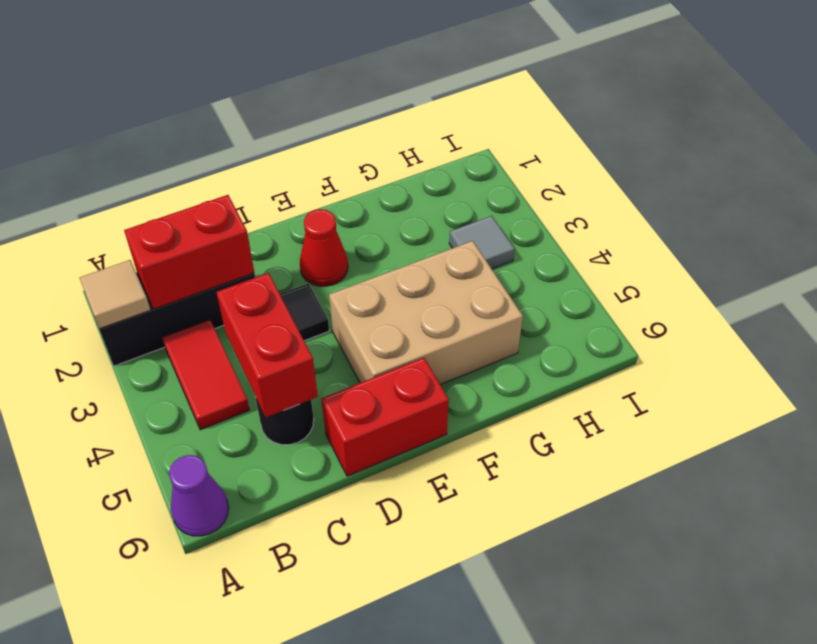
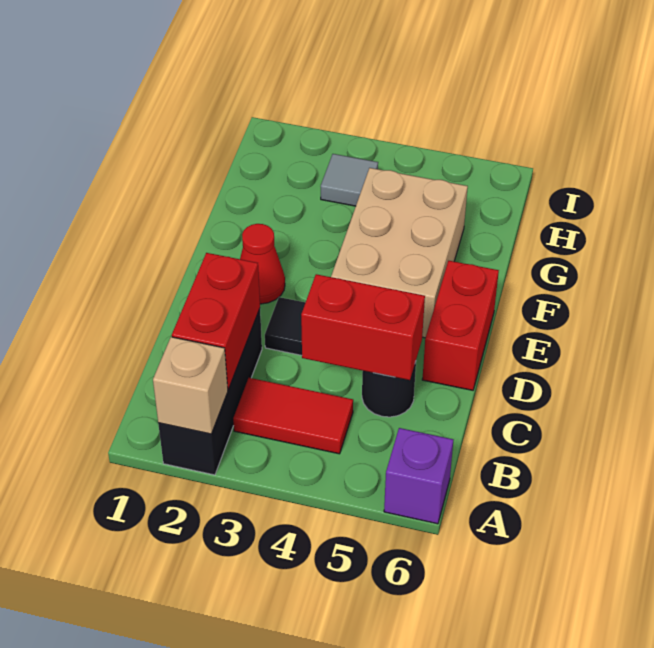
tan 1x1 tile [80,260,150,329] -> tan 1x1 brick [153,337,228,434]
purple 1x1 cone [169,455,229,536] -> purple 1x1 brick [384,428,453,524]

